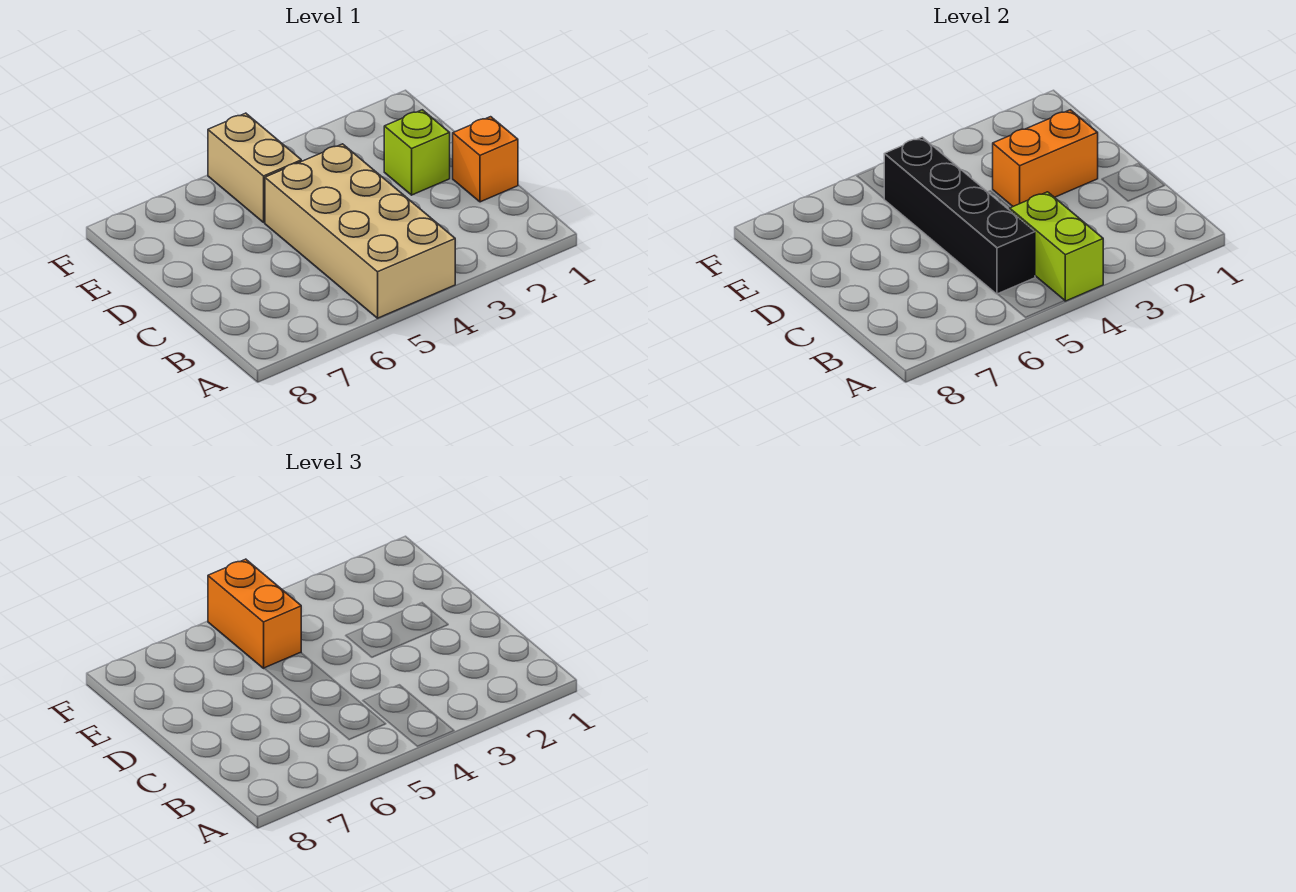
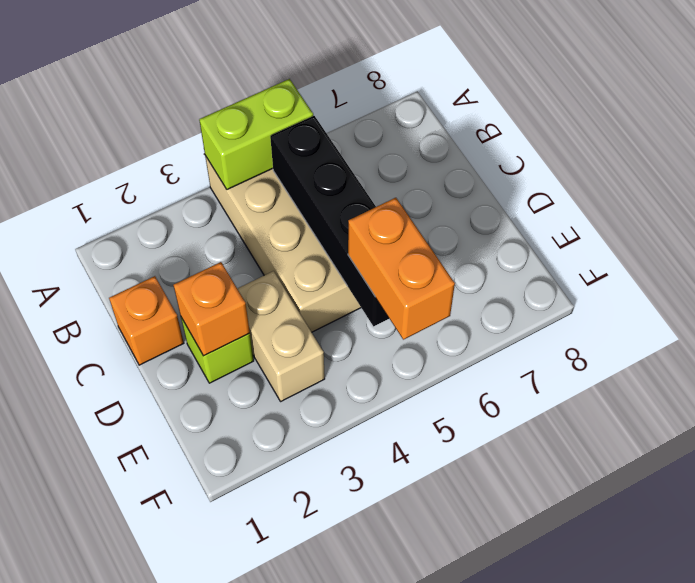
lime 1x2 brick [1010,192,1103,301] -> lime 1x2 brick turned to [199,79,313,189]
orange 1x2 brick [993,110,1098,206] -> orange 1x1 brick [174,262,250,356]
tan 1x2 brick [208,113,301,222] -> tan 1x2 brick moved to [237,271,325,401]

